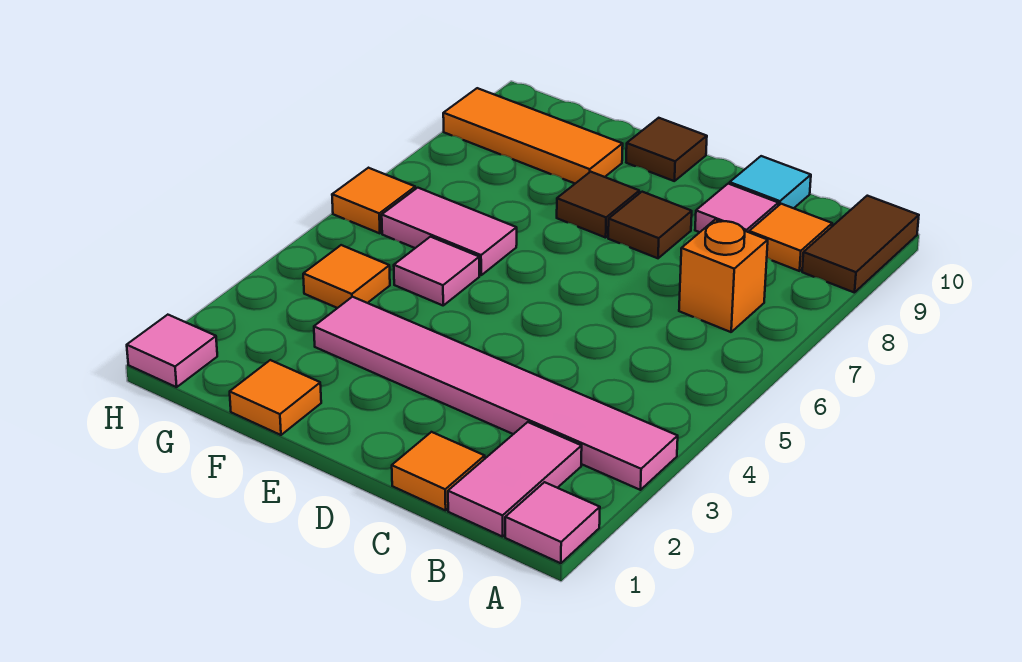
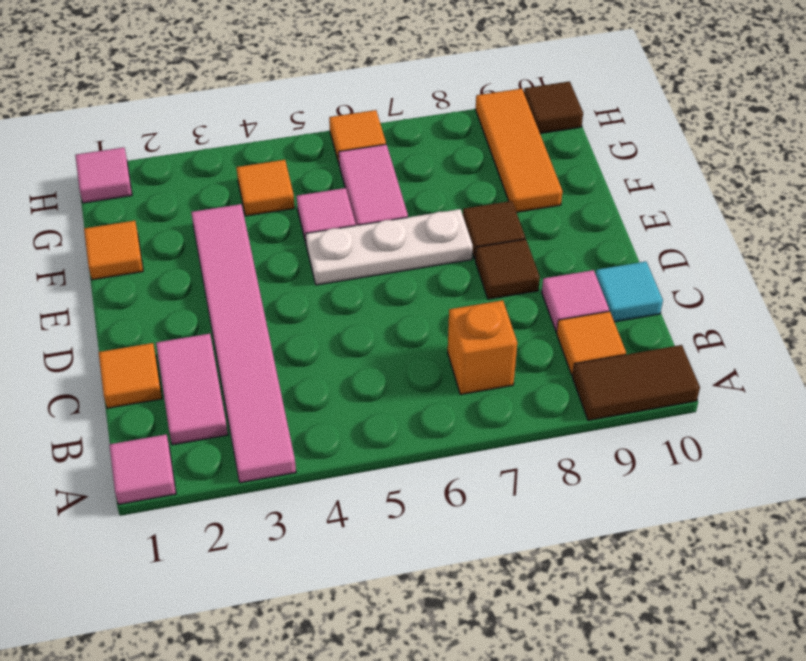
pink 1x2 tile [448,422,582,537] -> pink 1x2 tile turned to [156,334,228,445]
none -> white 1x3 plate [306,209,473,285]
brown 1x1 tile [626,118,707,181] -> brown 1x1 tile moved to [524,81,583,133]

